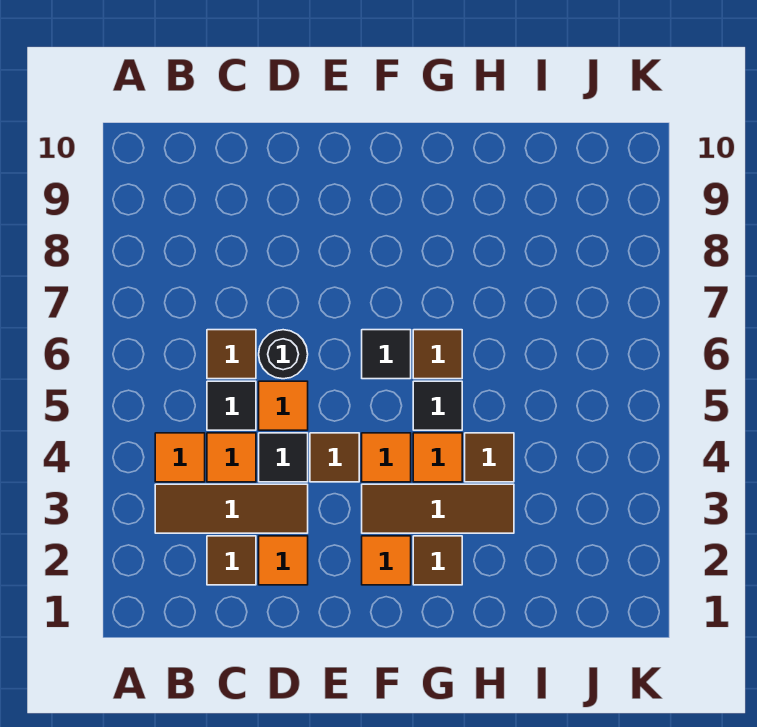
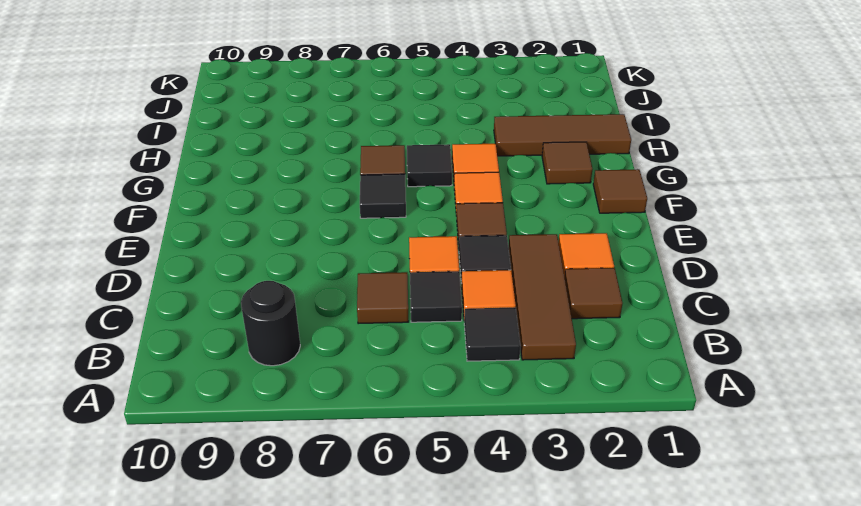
orange 1x1 tile [155,433,205,482] -> black 1x1 tile [464,307,521,361]
black 1x1 round brick [259,330,308,379] -> black 1x1 round brick moved to [241,281,300,366]
orange 1x1 tile [362,536,411,585] -> none
brown 1x3 tile [362,484,514,533] -> brown 1x3 tile turned to [494,114,631,156]
brown 1x1 tile [465,433,514,482] -> brown 1x1 tile moved to [593,169,647,213]

